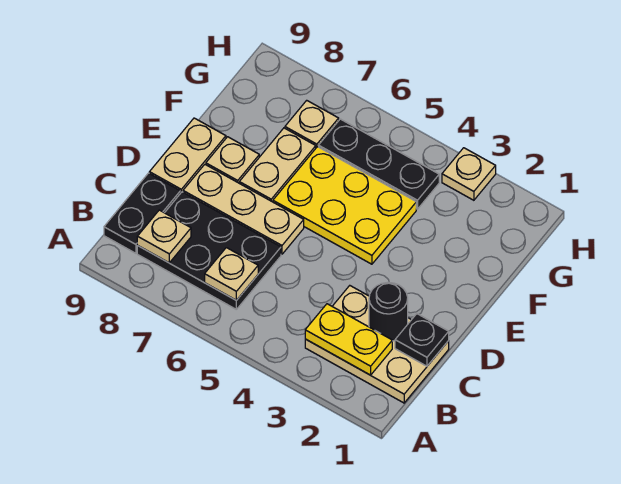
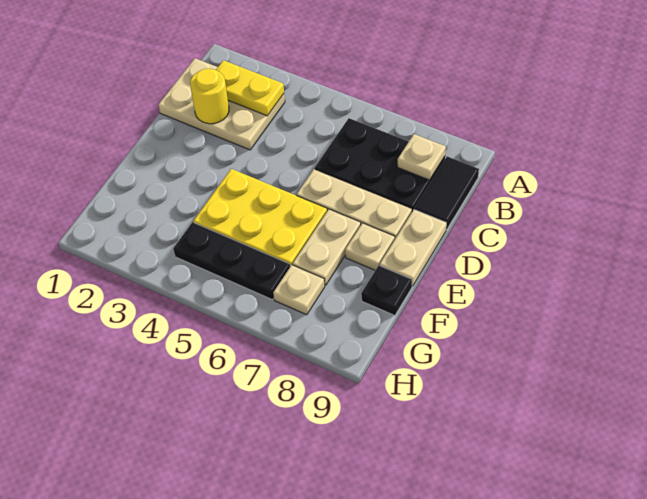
tan 1x1 plate [205,248,258,300] -> none
black 1x2 plate [104,173,180,253] -> black 1x2 tile [414,156,479,230]
black 1x1 plate [395,314,449,366] -> black 1x1 plate moved to [361,265,412,315]
black 1x1 round brick [369,282,408,341] -> yellow 1x1 round brick [190,69,229,124]
tan 1x1 plate [442,148,496,200] -> none

